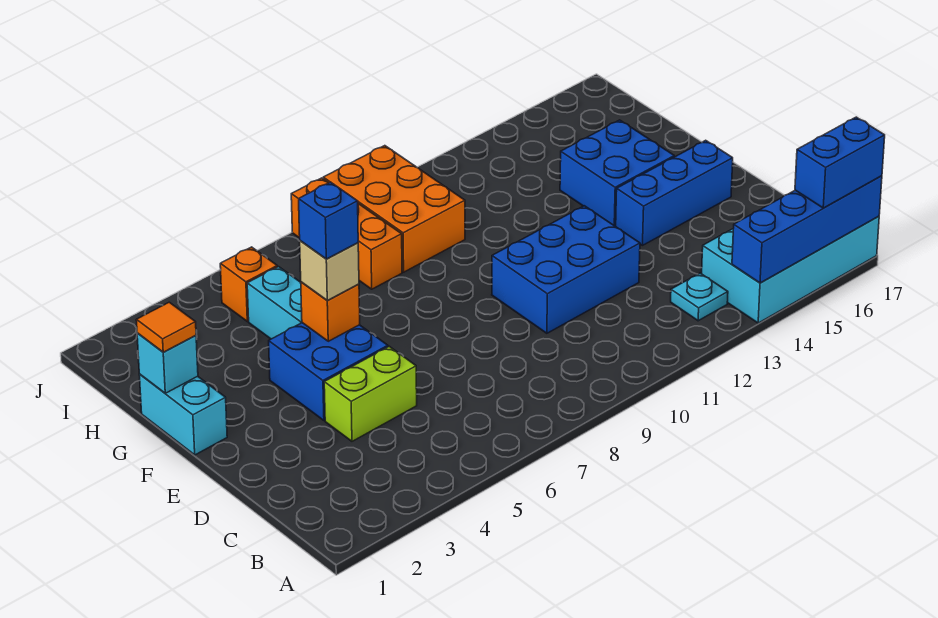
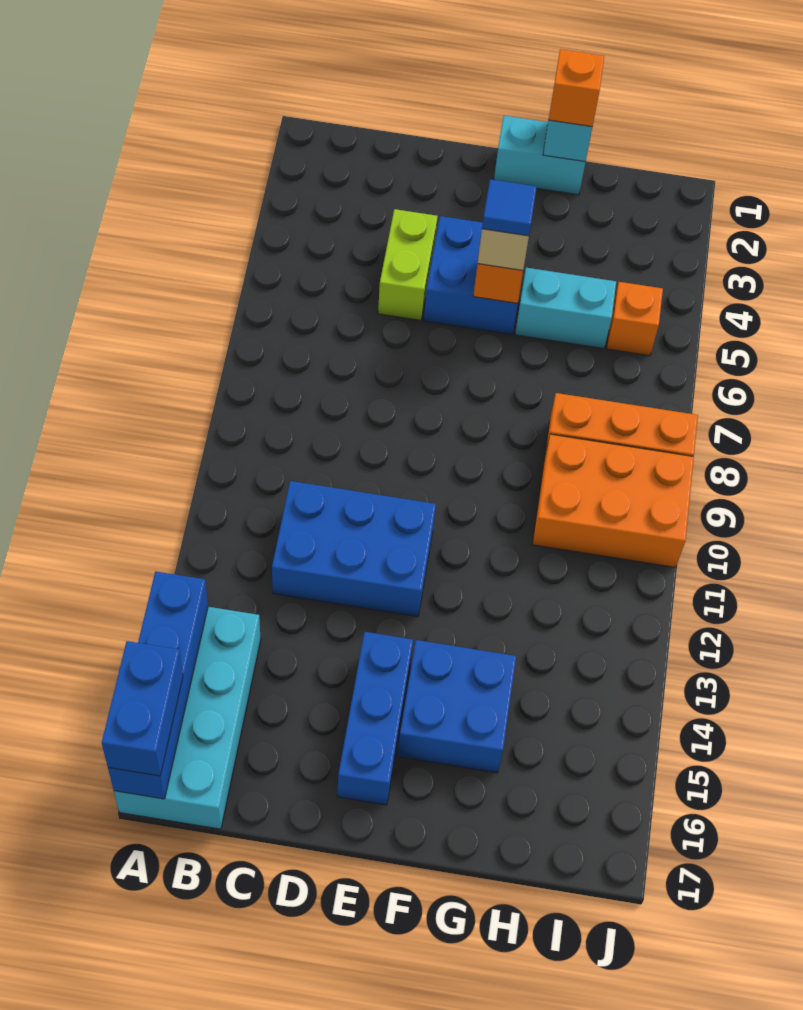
cyan 1x1 plate [671,273,728,321] -> none
blue 2x3 brick [492,206,640,333] -> blue 2x3 brick turned to [272,481,436,617]
blue 1x1 brick [299,182,358,259] -> blue 1x1 tile [482,179,537,236]
orange 1x1 tile [136,302,196,352] -> orange 1x1 brick [549,49,604,127]

